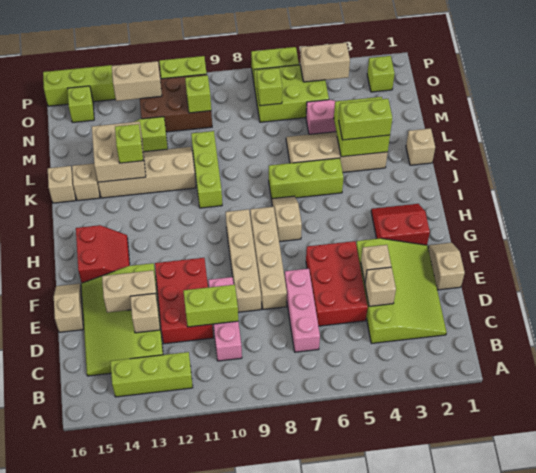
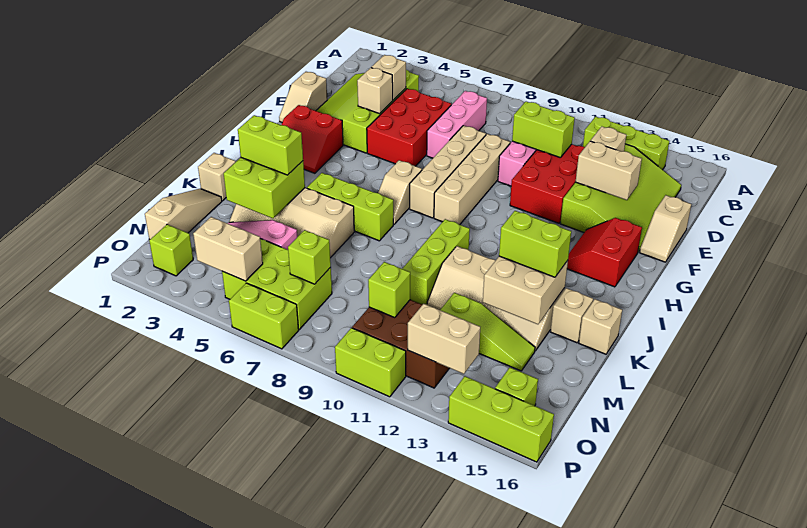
lime 1x1 brick [115,124,143,163] -> lime 1x2 brick [499,211,571,277]
none -> tan 1x3 slope [145,189,222,240]

